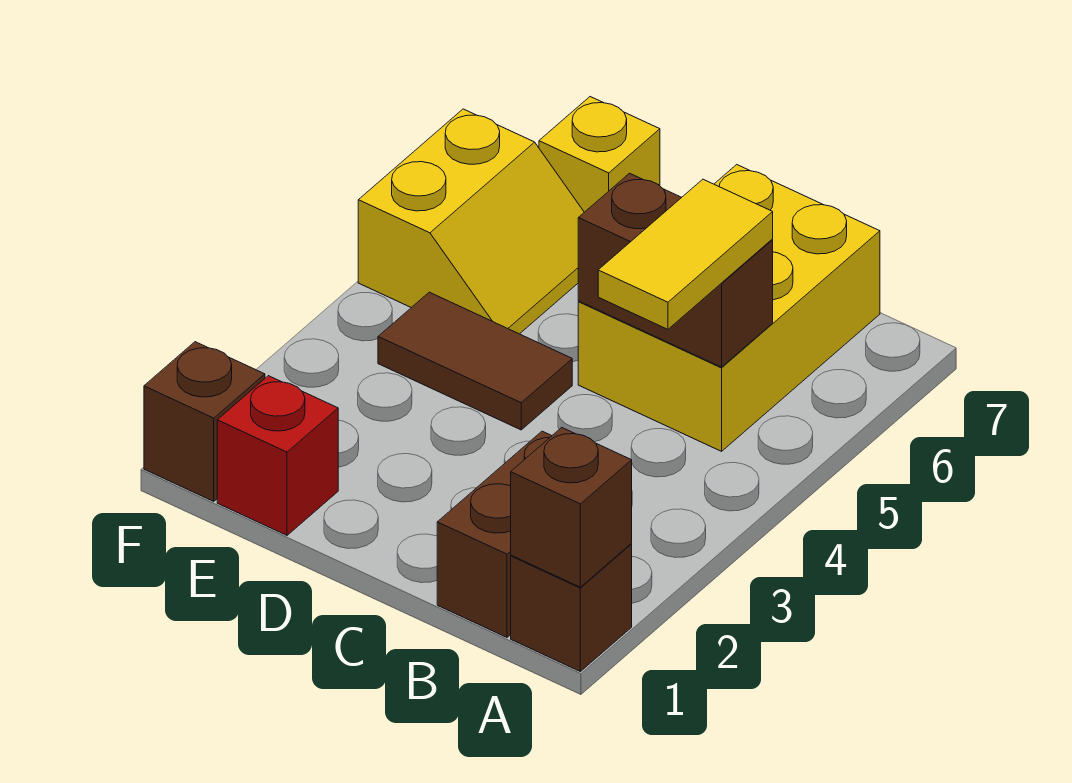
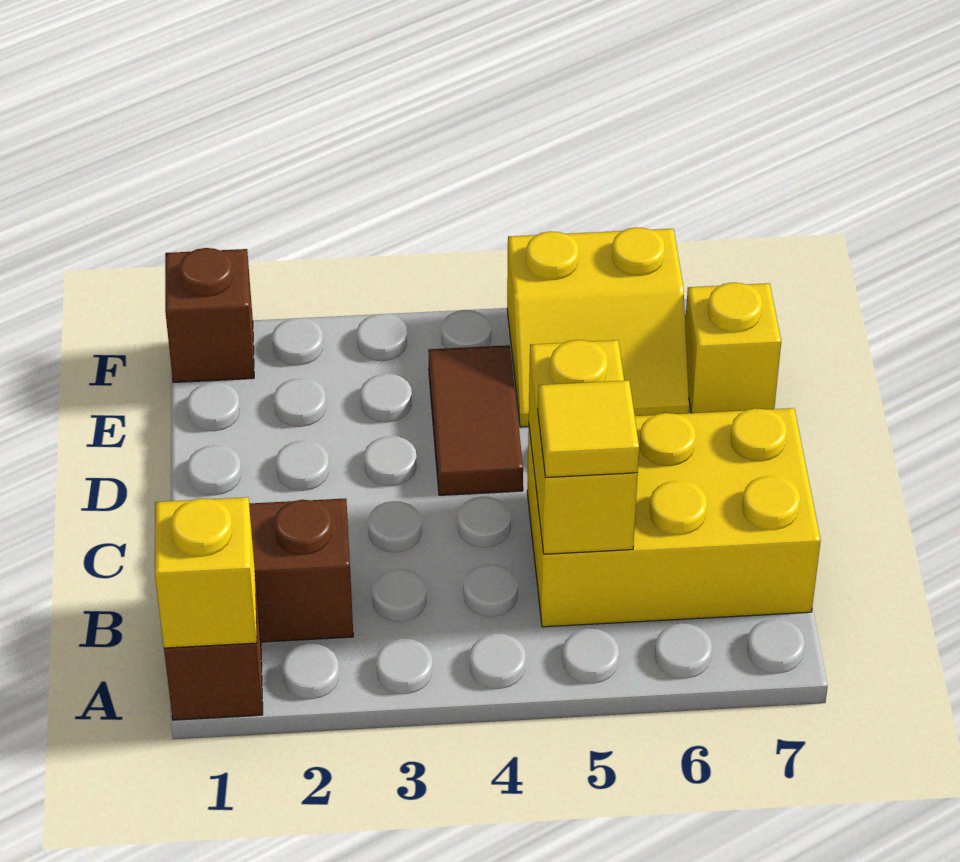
brown 1x1 brick [511,428,632,587] -> yellow 1x1 brick [155,497,257,648]
yellow 1x2 tile [598,179,773,329] -> yellow 1x1 tile [538,380,639,478]
brown 1x2 brick [578,173,773,367] -> yellow 1x2 brick [529,340,638,554]
red 1x1 brick [217,376,338,535] -> none

